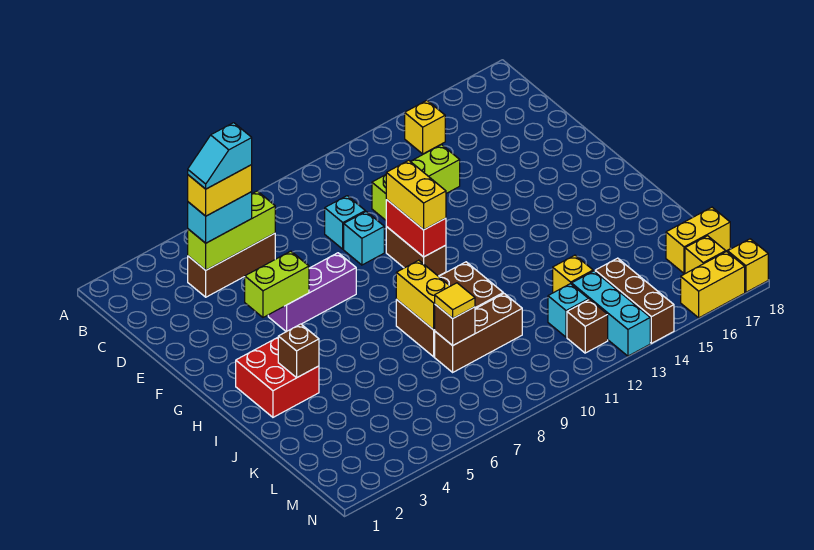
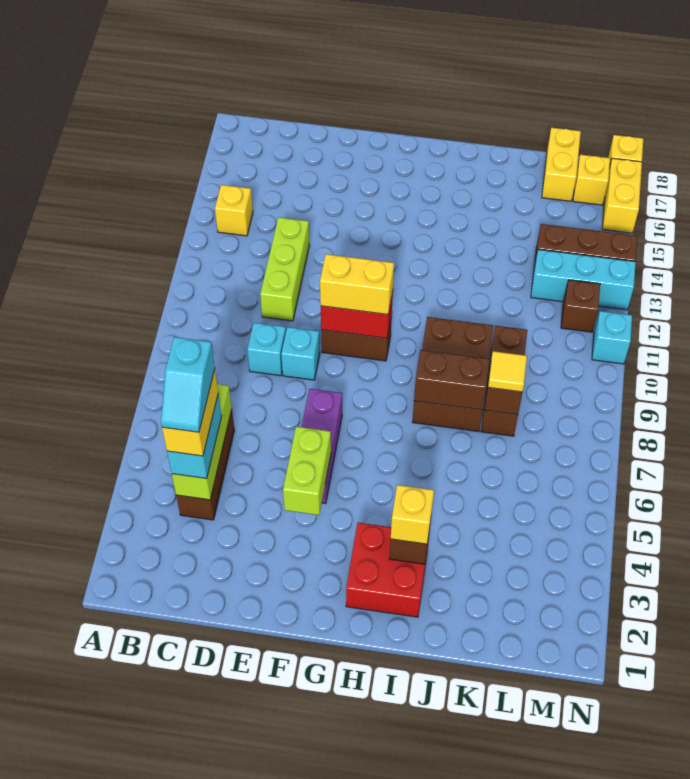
yellow 1x2 brick [396,260,450,330] -> brown 1x2 brick [414,350,490,410]
yellow 1x1 brick [553,255,593,293] -> yellow 1x1 brick moved to [391,485,434,544]
cyan 1x1 brick [548,284,589,337] -> cyan 1x1 brick moved to [592,311,632,364]

